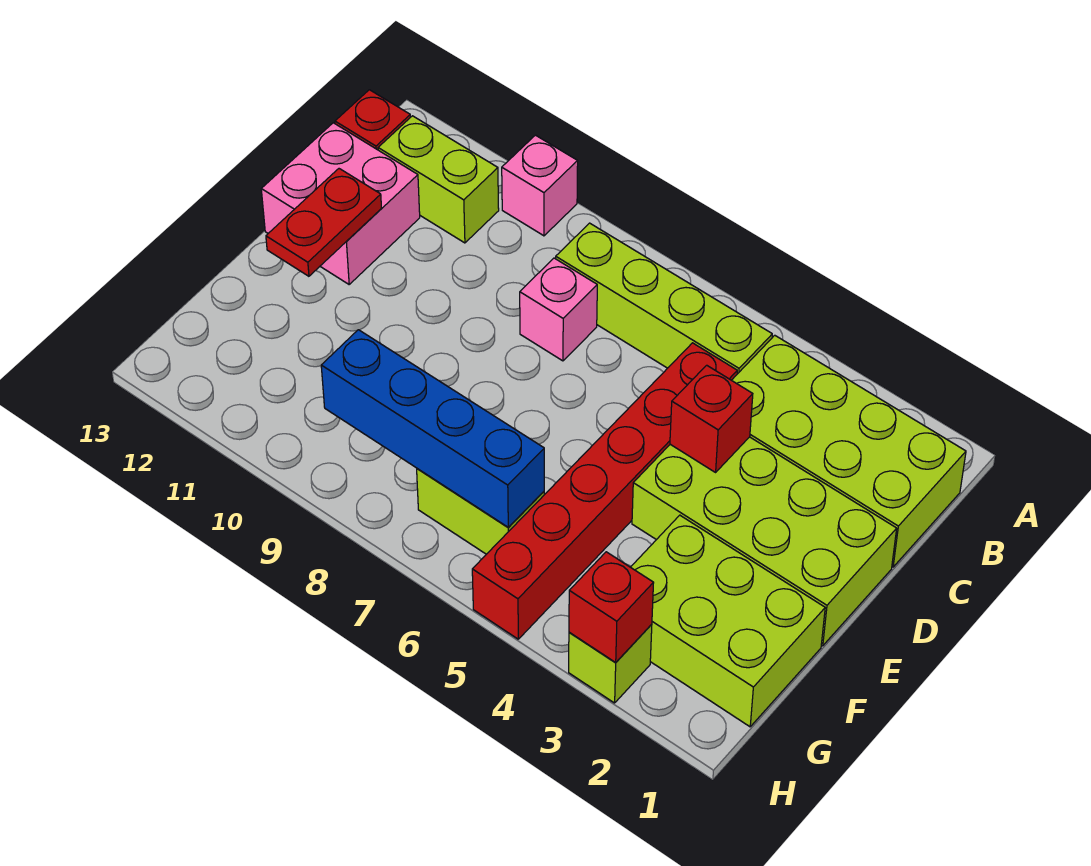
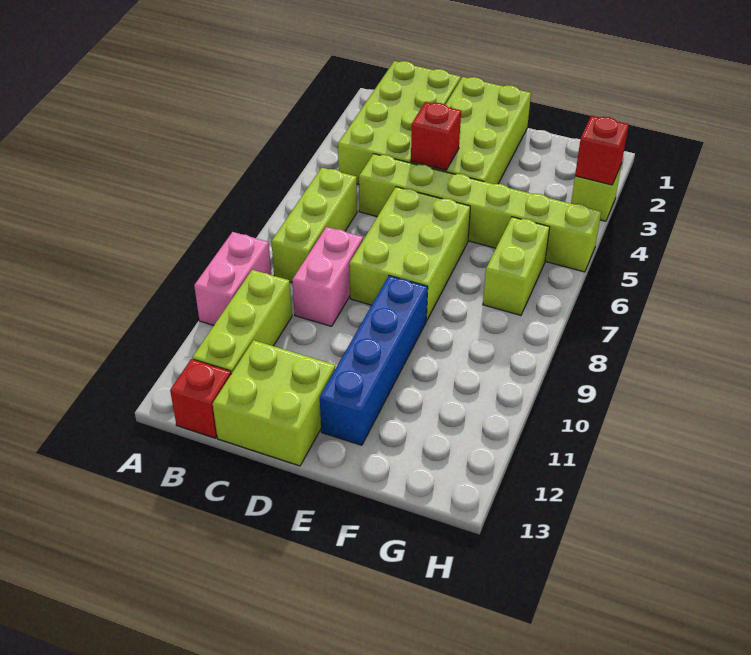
pink 1x1 brick [502,135,578,236] -> pink 1x2 brick [194,232,271,325]
lime 1x4 brick [556,223,772,374] -> lime 1x3 brick [271,168,357,282]
lime 1x2 brick [378,116,499,243] -> lime 1x3 brick [192,270,292,374]
red 1x6 brick [472,343,737,639] -> lime 1x6 brick [359,154,601,272]
pink 1x1 brick [520,258,597,361] -> pink 1x2 brick [292,227,363,326]
pink 2x2 brick [261,123,420,284] -> lime 2x2 brick [213,340,335,466]
red 1x2 plate [266,169,381,276] -> none
lime 2x3 brick [631,515,825,727] -> lime 2x3 brick moved to [349,187,470,321]
blue 1x4 brick [321,330,544,527] -> blue 1x4 brick moved to [320,276,428,445]

